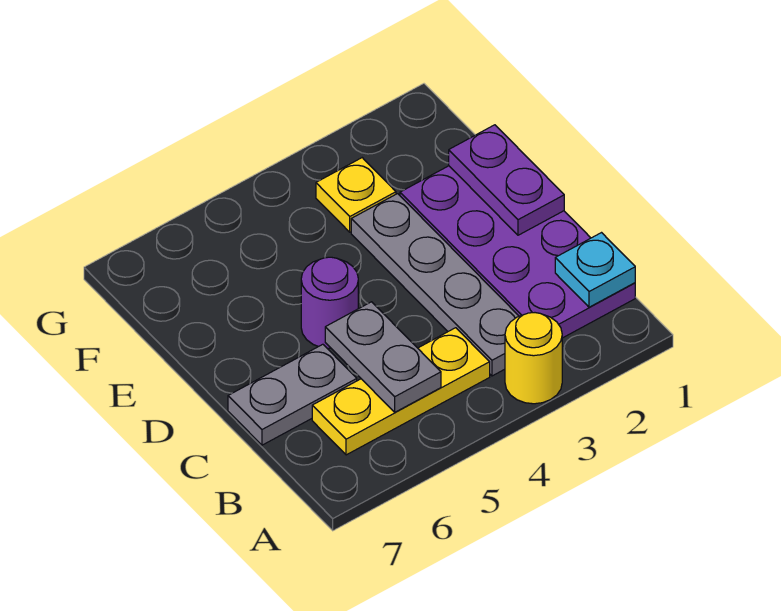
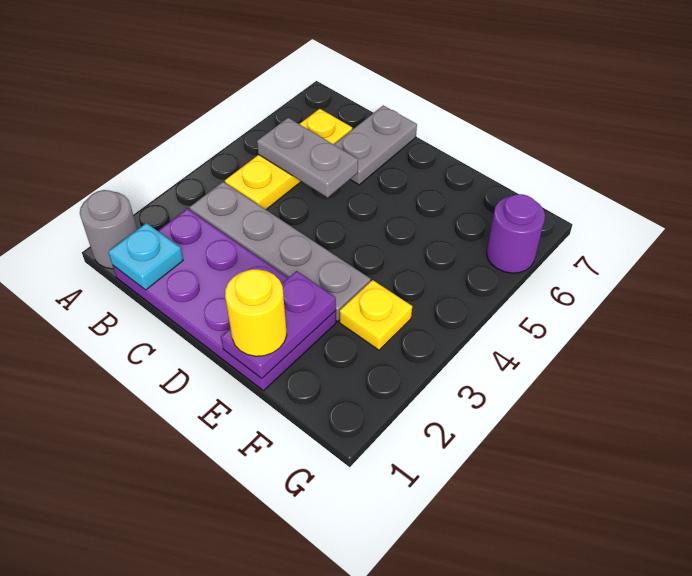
none -> grey 1x1 round brick [80,190,137,269]
yellow 1x1 round brick [505,313,562,404] -> yellow 1x1 round brick moved to [225,269,287,356]
purple 1x2 plate [449,125,564,235] -> purple 1x2 plate turned to [221,271,336,378]
purple 1x1 round brick [301,257,358,348] -> purple 1x1 round brick moved to [487,194,545,273]

